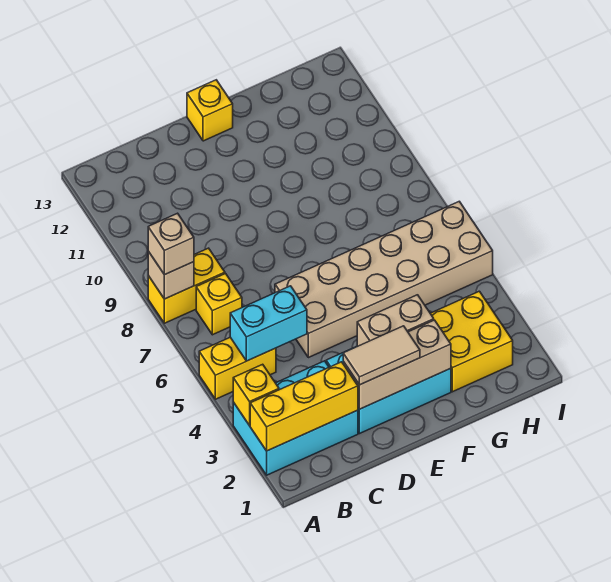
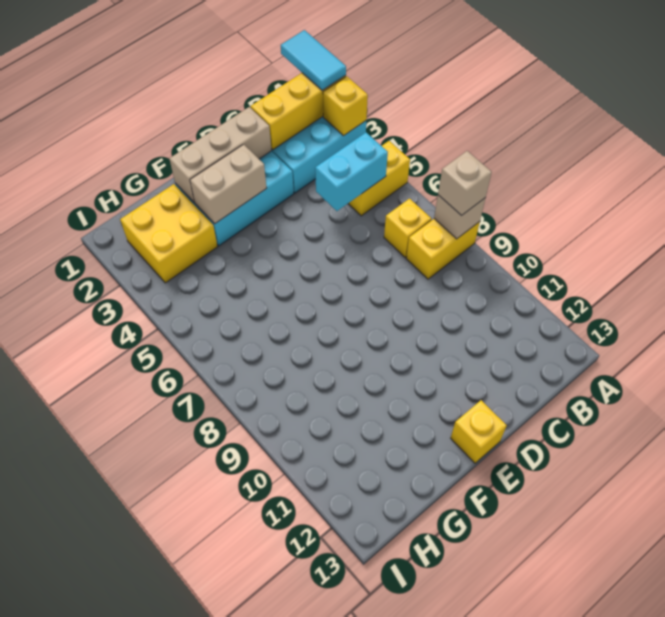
none -> cyan 1x2 tile [281,30,346,90]
tan 1x2 tile [343,326,420,385] -> none
tan 2x6 brick [275,201,493,358] -> none

